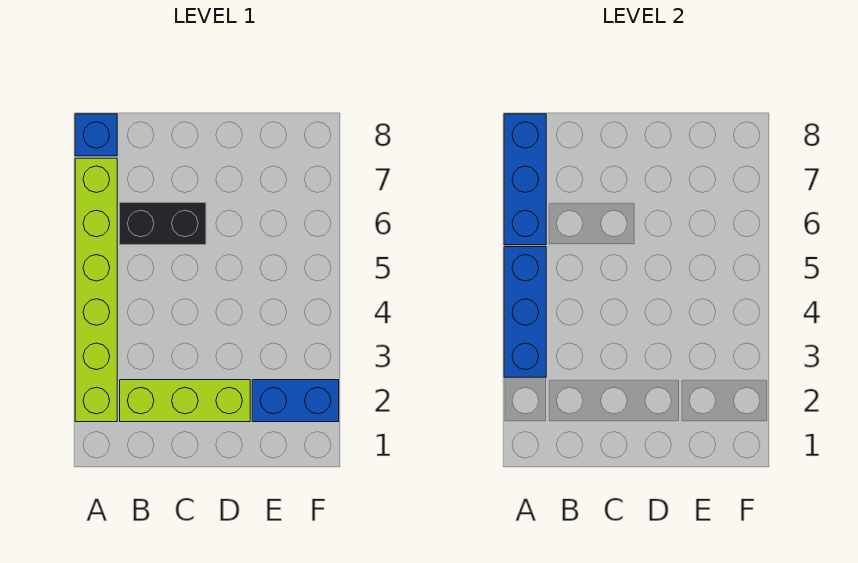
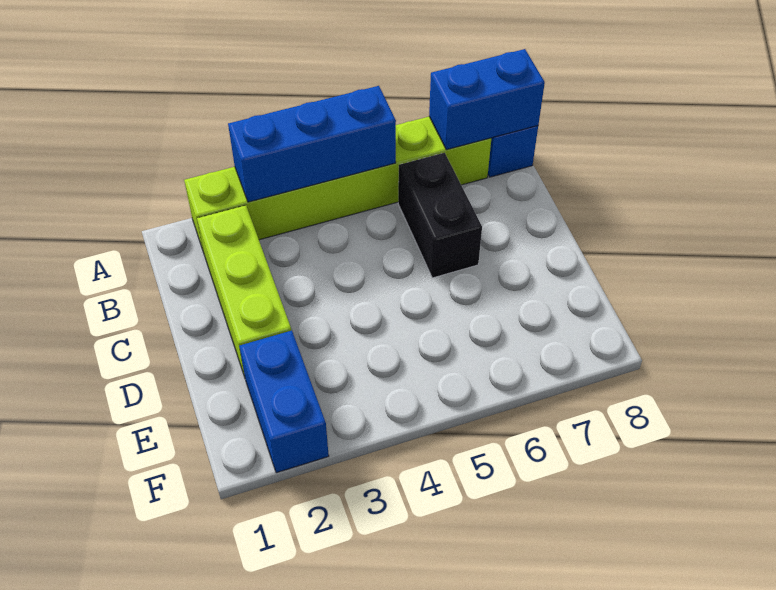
blue 1x3 brick [504,114,546,245] -> blue 1x2 brick [429,49,545,150]

